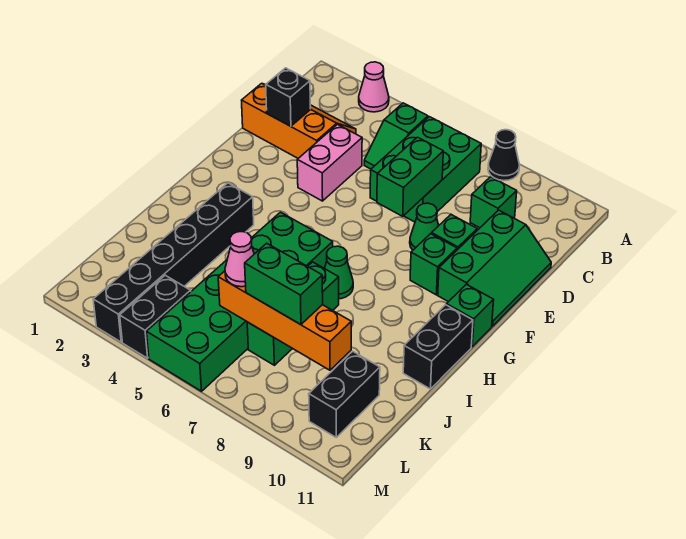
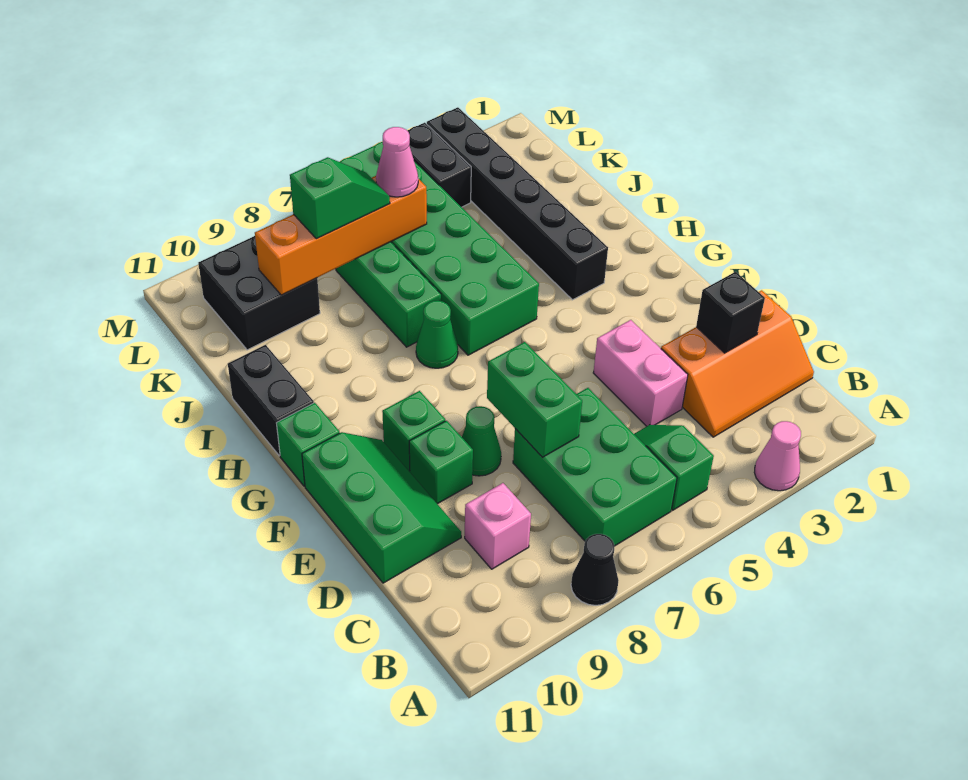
green 1x1 brick [470,177,517,228] -> pink 1x1 brick [465,483,531,569]
green 2x3 slope [438,210,551,326] -> green 2x3 slope turned to [302,432,461,583]
green 1x2 brick [245,243,323,325] -> green 1x2 slope [290,157,390,239]
black 1x2 brick [309,351,380,437] -> black 2x2 brick [198,236,320,350]

